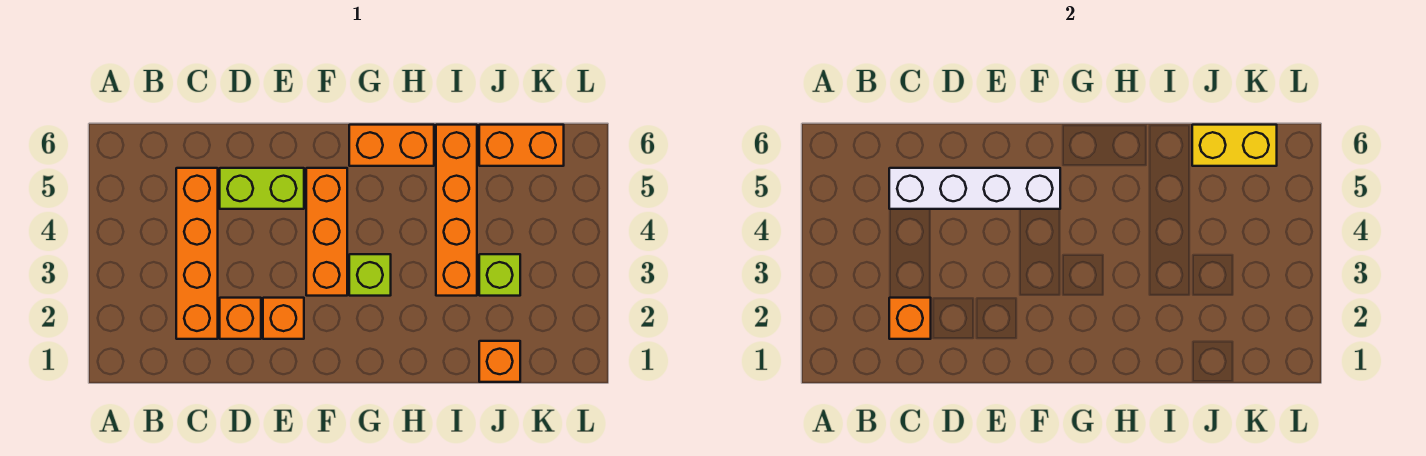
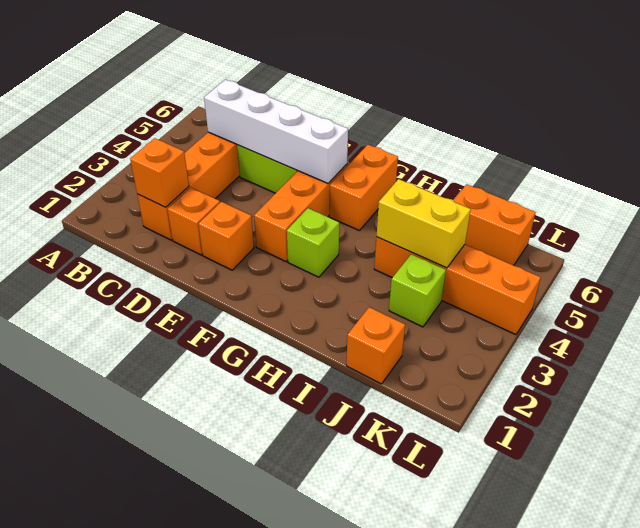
orange 1x2 brick [349,125,434,166] -> orange 1x2 brick turned to [329,145,398,230]
orange 1x4 brick [436,125,477,296] -> orange 1x4 brick turned to [374,237,541,335]
yellow 1x2 brick [1192,125,1277,166] -> yellow 1x2 brick moved to [377,179,471,268]

